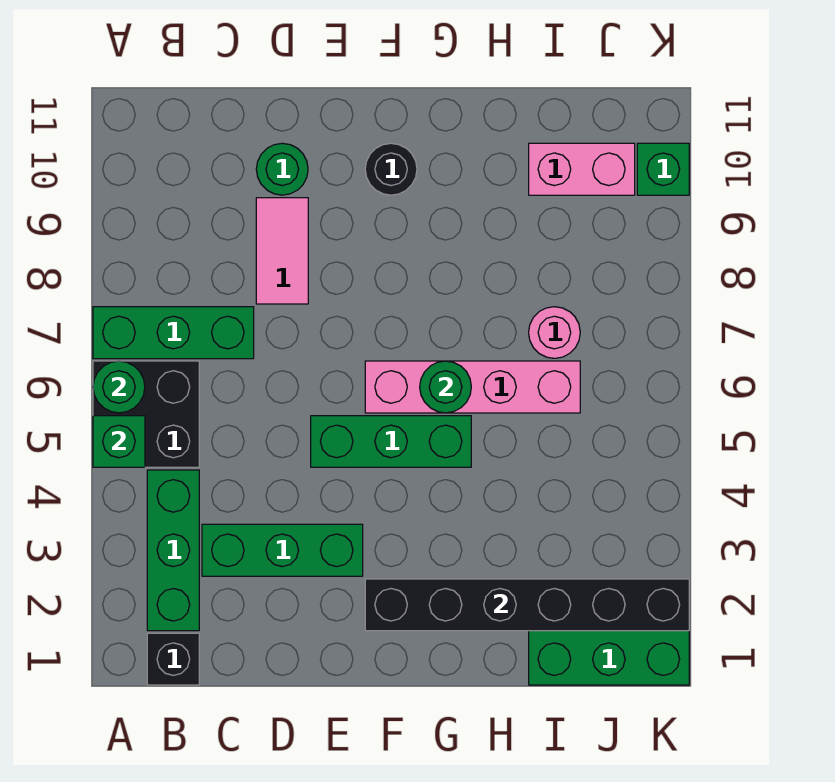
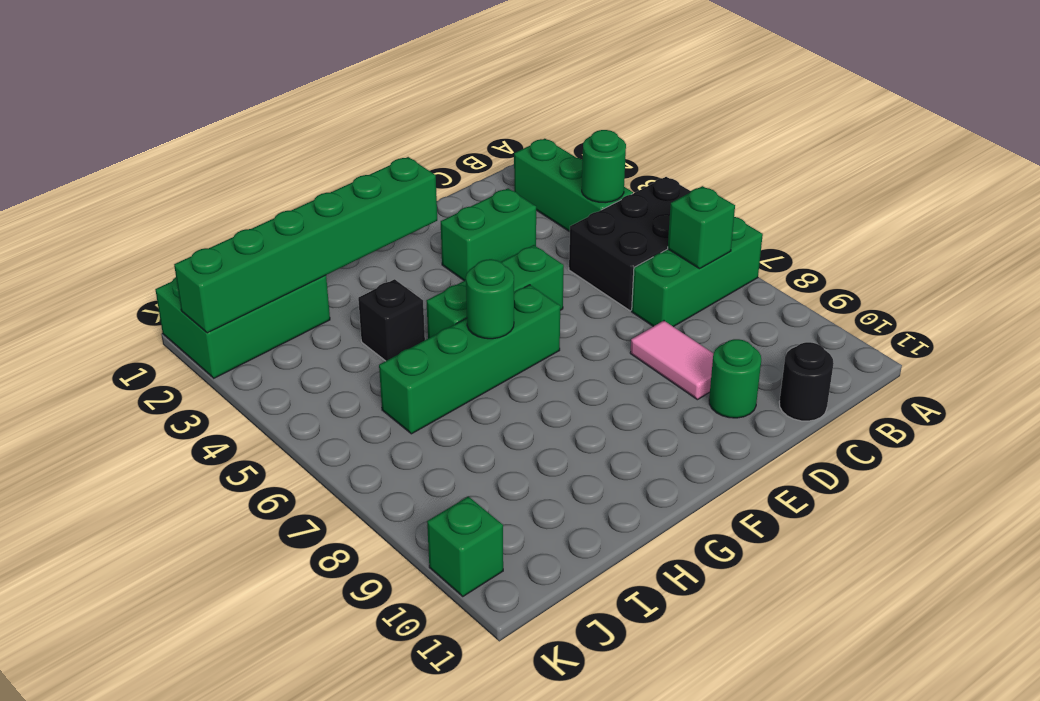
black 2x2 brick [93,361,199,467] -> black 2x3 brick [569,177,691,311]
green 1x1 brick [93,416,145,467] -> green 1x1 brick moved to [668,186,735,269]
green 1x1 round brick [93,361,145,413] -> green 1x1 round brick moved to [582,130,626,203]
black 1x1 brick [147,633,199,685] -> black 1x1 brick moved to [358,279,425,361]
green 1x3 brick [202,524,363,576] -> green 1x2 brick [441,188,536,281]
black 1x6 brick [365,579,689,631] -> green 1x6 brick [174,157,437,333]
pink 1x4 brick [365,361,580,413] -> green 1x4 brick [379,285,560,434]
black 1x1 round brick [365,143,417,195] -> black 1x1 round brick moved to [779,342,834,421]
pink 1x1 round brick [529,307,580,358] -> none
pink 1x2 brick [529,143,635,195] -> none

